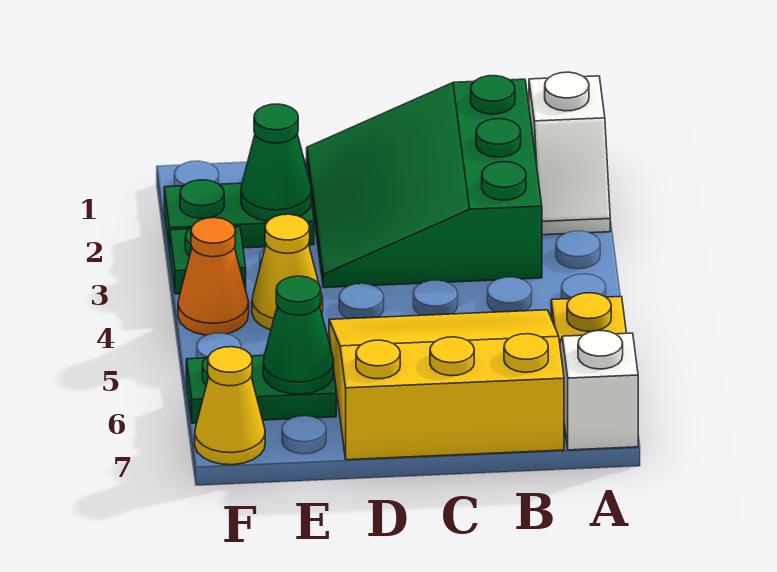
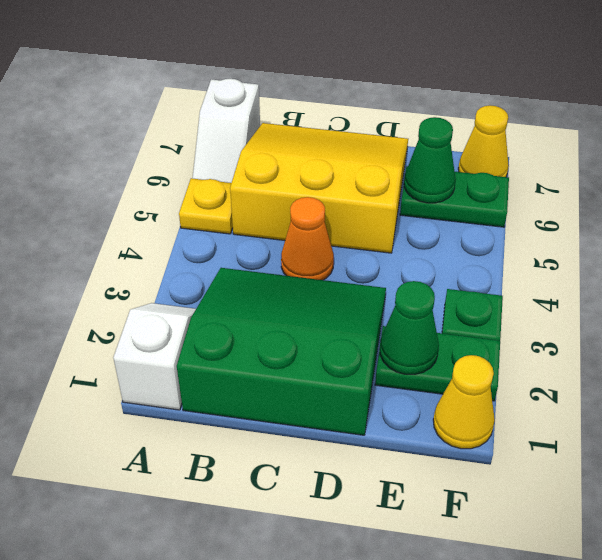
green 3x3 slope [307,76,542,288] -> green 3x3 slope turned to [177,268,386,435]
yellow 3x3 slope [329,310,564,460] -> yellow 3x3 slope turned to [230,123,408,253]
yellow 1x1 cone [252,214,323,330] -> yellow 1x1 cone moved to [433,355,495,449]
orange 1x1 cone [178,218,249,335] -> orange 1x1 cone moved to [281,197,334,280]

